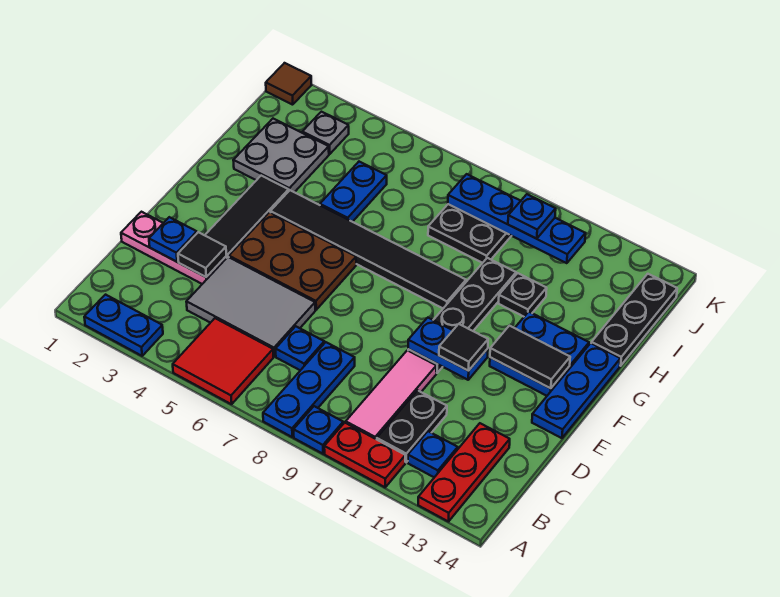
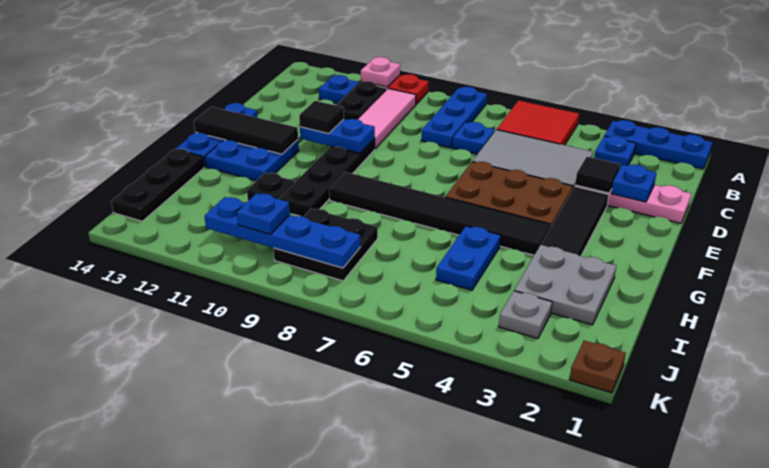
blue 1x2 plate [84,295,163,356] -> blue 1x3 plate [604,120,712,169]
blue 1x1 plate [294,406,343,454] -> blue 1x1 plate moved to [594,135,636,168]
none -> pink 1x1 plate [361,57,400,87]
red 1x3 plate [418,423,510,522] -> none
black 1x2 tile [490,326,570,388] -> black 1x3 tile [194,107,298,154]
brown 1x1 tile [266,63,311,105] -> brown 1x1 plate [570,340,626,393]

